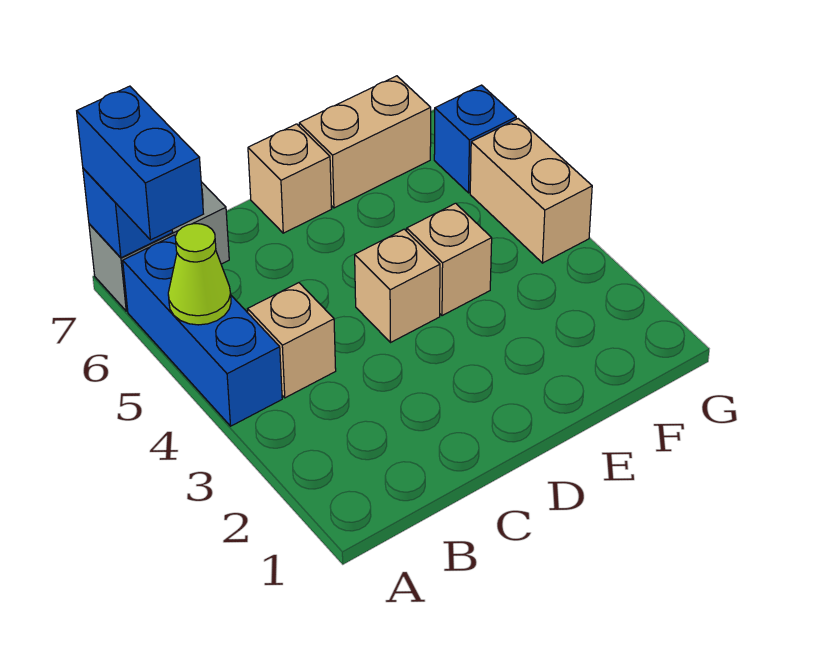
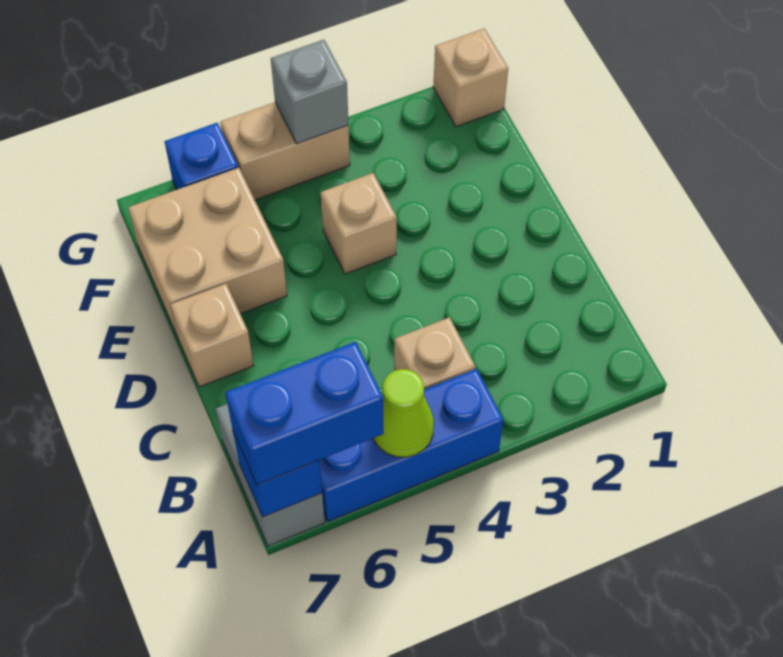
tan 1x1 brick [355,229,440,342] -> tan 1x1 brick moved to [433,28,508,127]
tan 1x2 brick [299,76,431,208] -> tan 2x2 brick [128,167,287,337]
none -> grey 1x1 brick [271,40,348,144]

